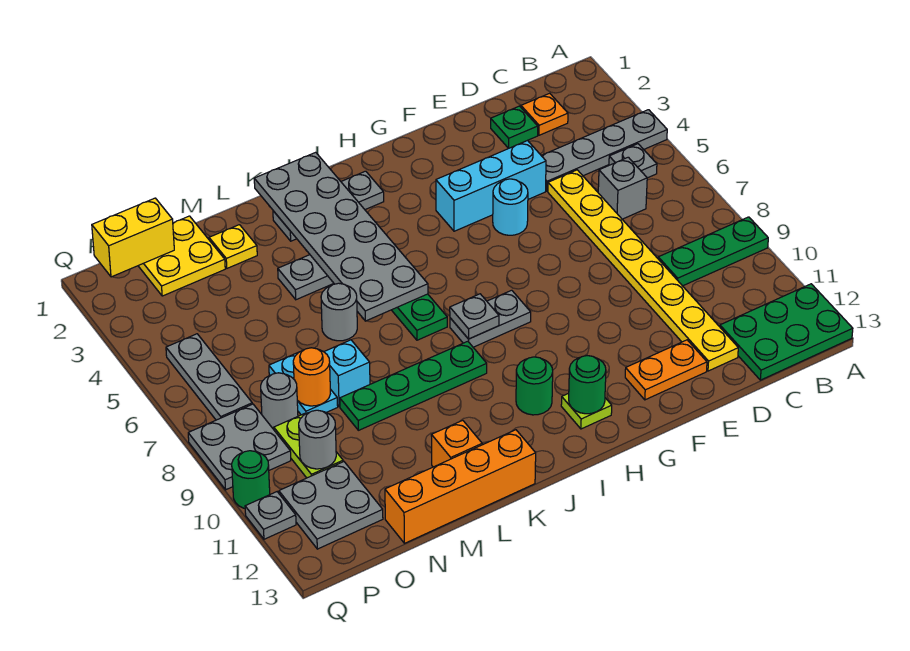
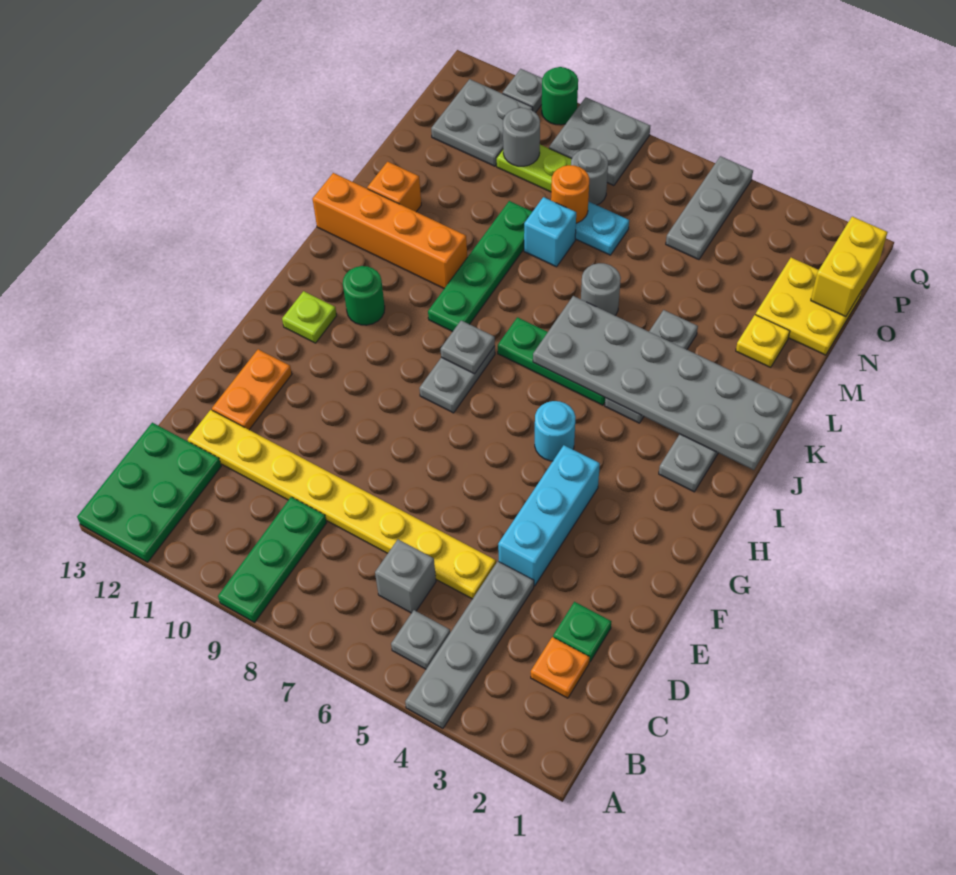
cyan 1x1 round brick [493,179,528,235] -> cyan 1x1 round brick moved to [535,401,576,461]
green 1x1 round brick [569,356,606,414] -> none
orange 1x4 brick [385,430,536,543] -> orange 1x4 brick turned to [313,173,467,289]
grey 1x3 plate [166,334,252,420] -> grey 1x3 plate turned to [666,156,753,260]

